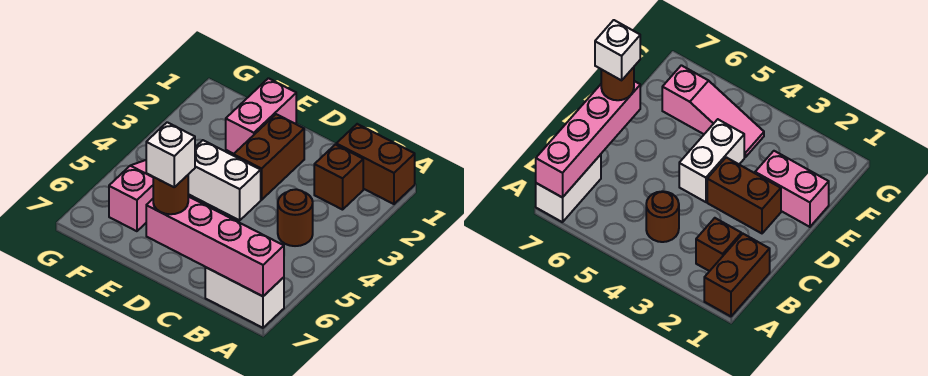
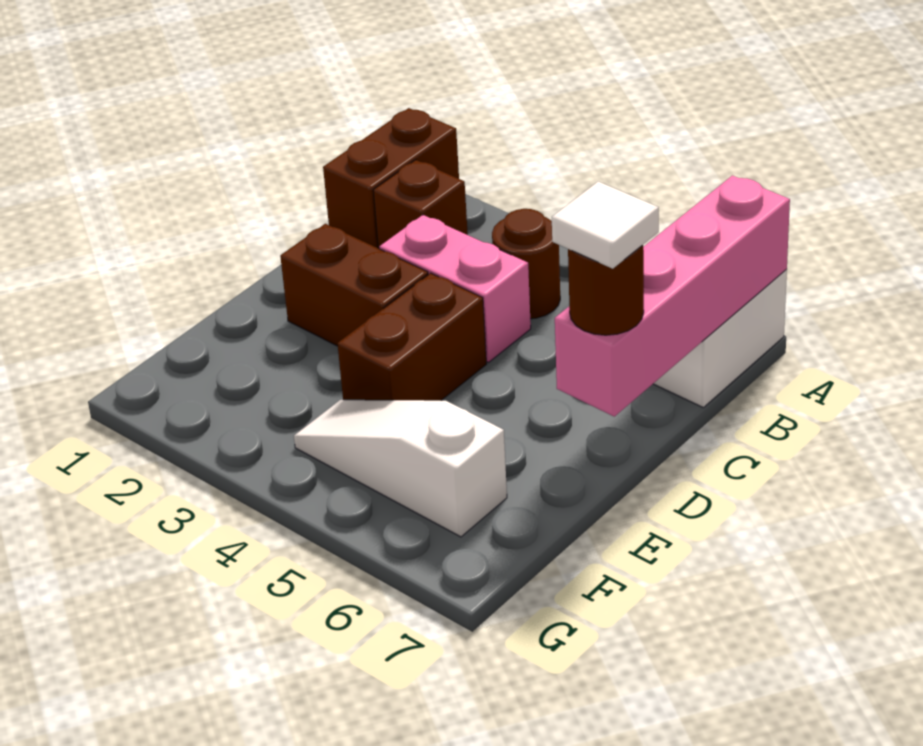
white 1x2 brick [188,140,261,220] -> brown 1x2 brick [337,273,486,401]
white 1x1 brick [146,122,195,187] -> white 1x1 tile [552,181,659,269]
pink 1x2 brick [226,78,296,154] -> pink 1x2 brick moved to [380,215,531,362]
pink 1x3 slope [109,160,153,231] -> white 1x3 slope [294,400,507,537]

